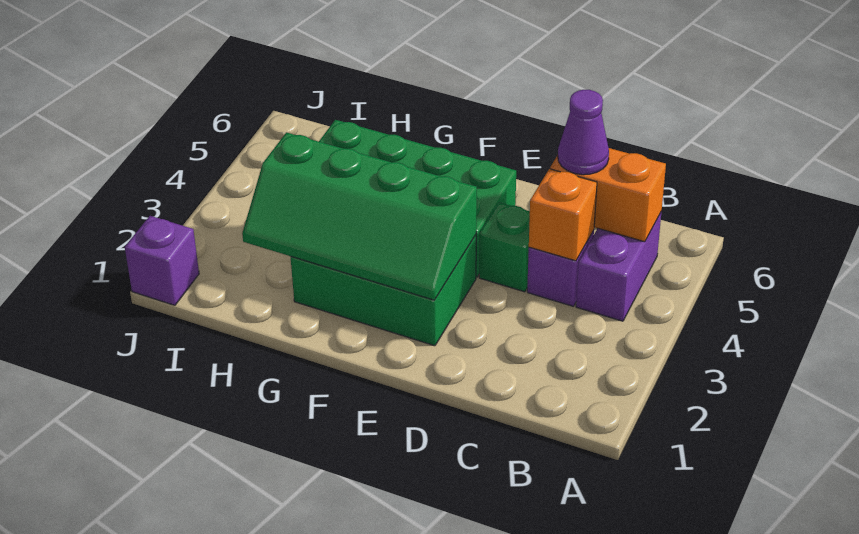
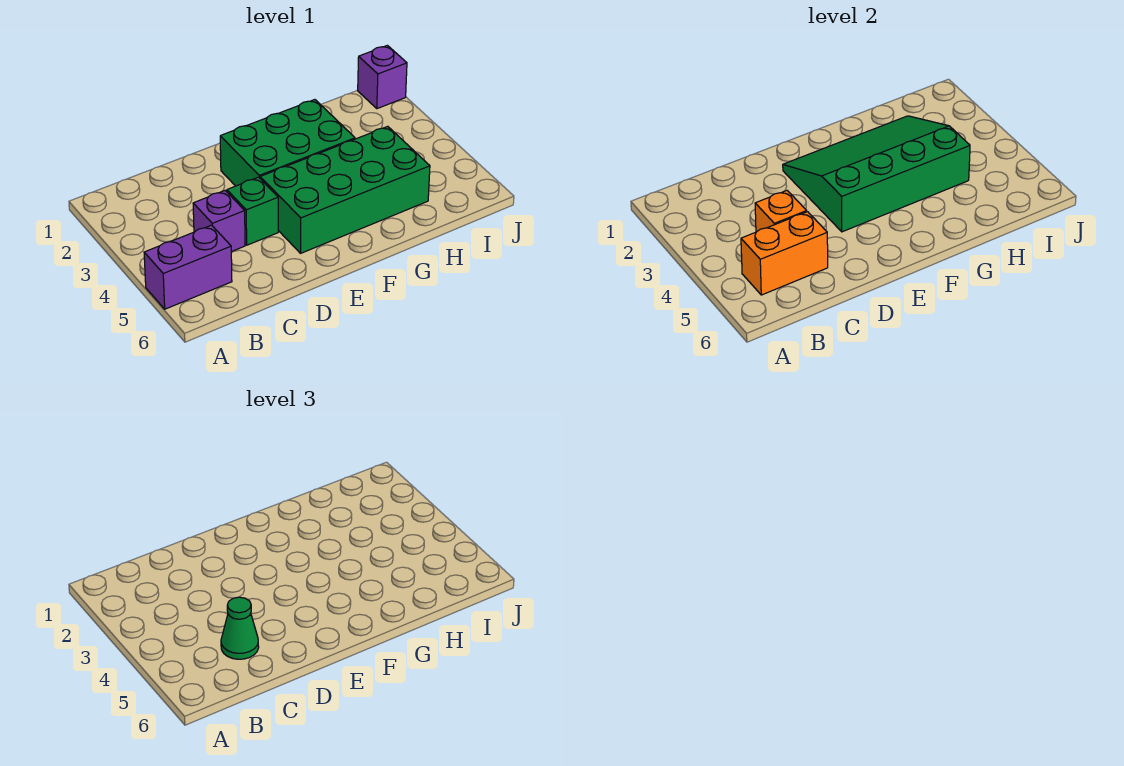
purple 1x2 brick [576,213,661,321] -> purple 1x2 brick turned to [144,225,232,309]
purple 1x1 cone [558,90,609,175] -> green 1x1 cone [221,597,259,659]
green 2x4 slope [242,132,477,300] -> green 3x4 slope [783,116,970,232]

